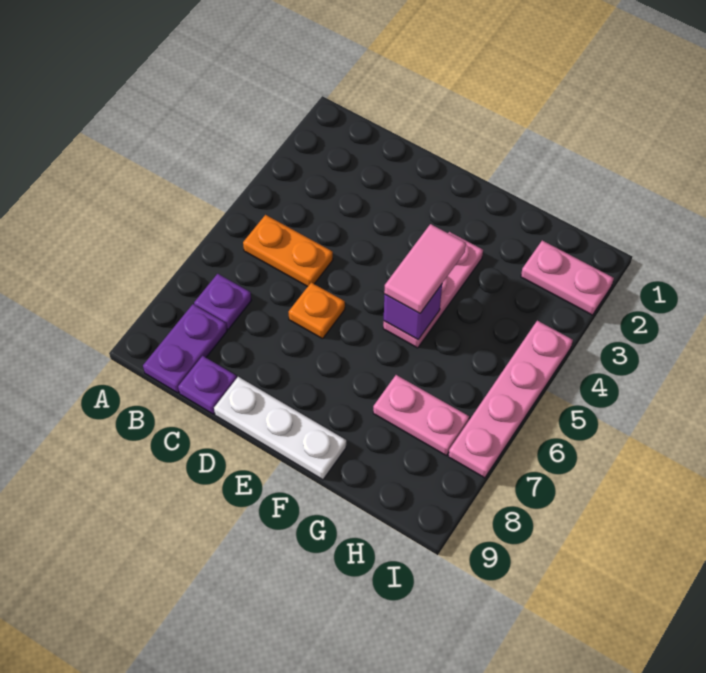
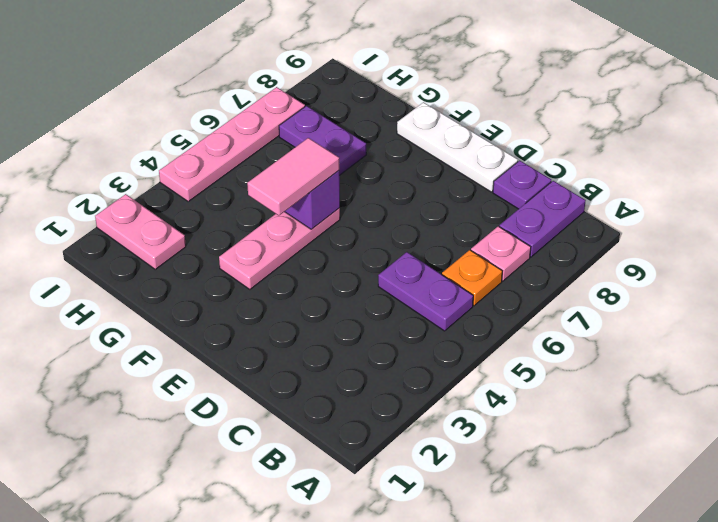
orange 1x2 plate [243,215,333,287] -> purple 1x2 plate [378,252,473,331]
purple 1x1 plate [194,274,251,329] -> pink 1x1 plate [471,226,531,281]
orange 1x1 plate [289,283,345,339] -> orange 1x1 plate moved to [442,250,502,306]
pink 1x2 plate [373,375,469,456] -> purple 1x2 plate [279,106,366,175]

